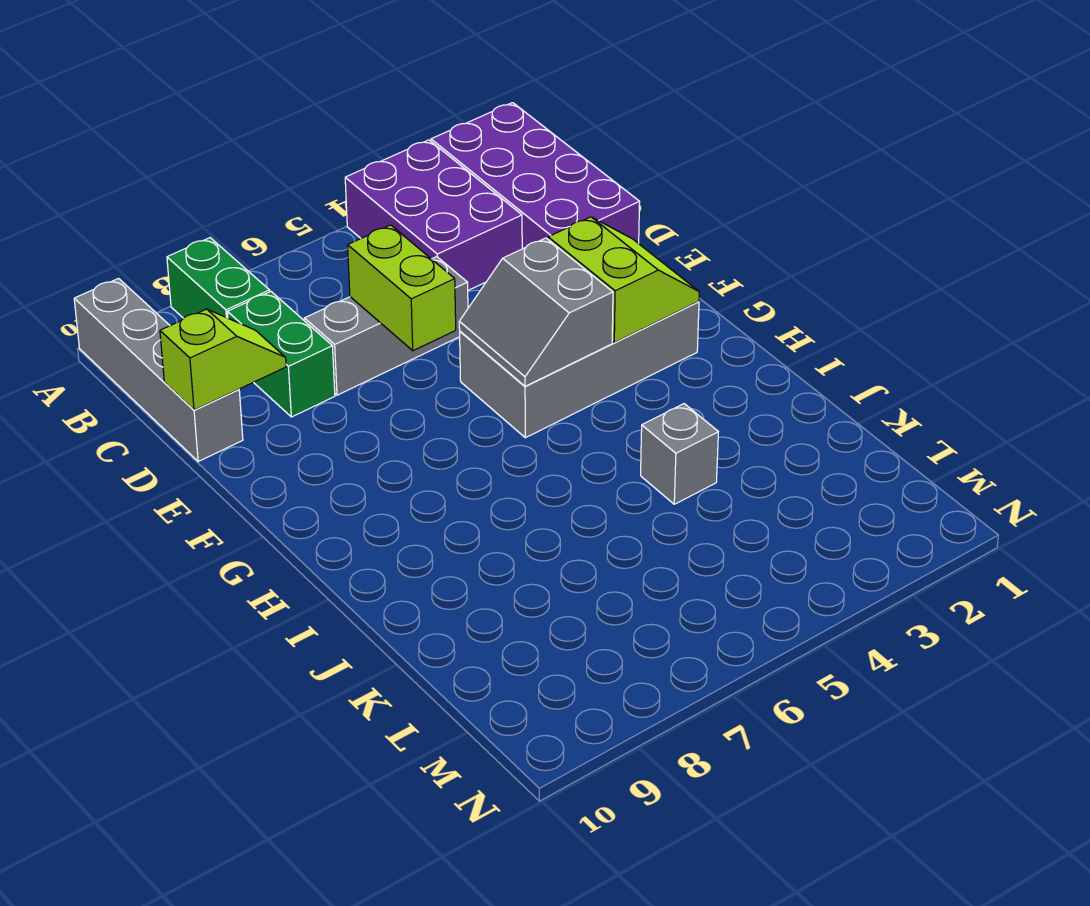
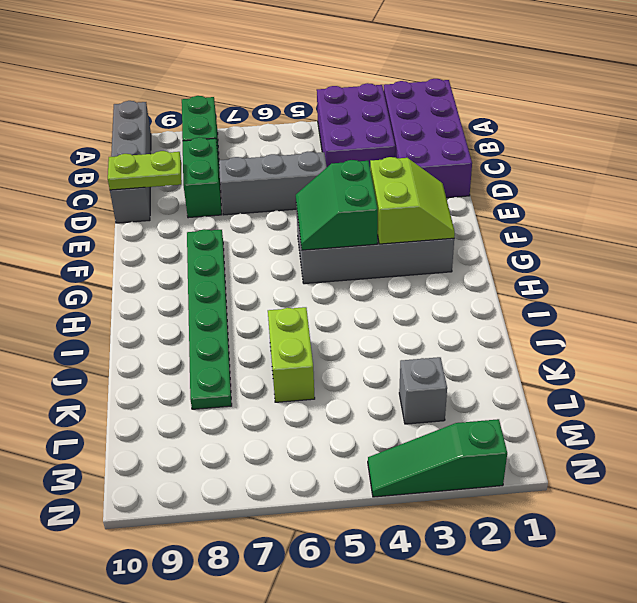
lime 1x2 brick [348,225,456,351] -> lime 1x2 brick moved to [268,307,315,402]
lime 1x2 slope [160,309,286,410] -> lime 1x2 plate [108,151,182,190]
grey 2x2 slope [459,238,613,386] -> green 2x2 slope [296,160,378,250]
none -> green 1x6 plate [187,229,232,409]
grey 1x1 brick [641,404,718,504] -> grey 1x1 brick moved to [399,357,447,424]
none -> green 1x3 slope [368,419,507,497]

